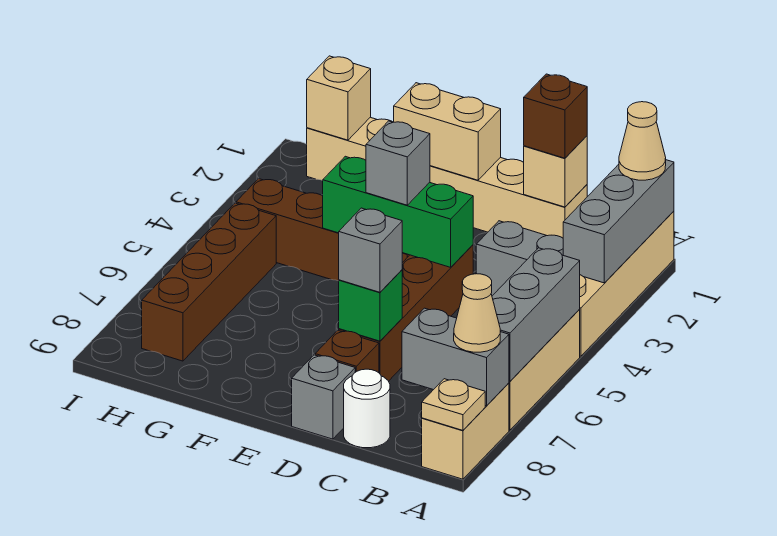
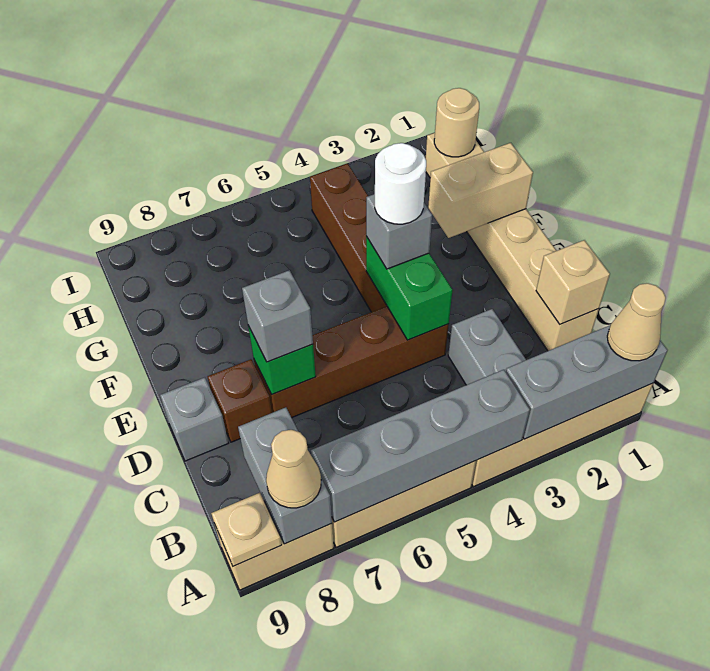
grey 1x3 brick [492,248,580,381] -> grey 1x4 brick [311,370,530,522]
brown 1x1 brick [524,74,587,158] -> none
white 1x1 round brick [344,369,390,448] -> white 1x1 round brick moved to [375,143,426,224]
green 1x3 brick [323,156,473,267] -> green 1x2 brick [366,237,452,340]
tan 1x2 brick [394,83,501,180] -> tan 1x2 brick turned to [428,143,533,238]
tan 1x1 brick [307,56,371,140] -> tan 1x1 round brick [434,88,479,157]
brown 1x4 brick [142,203,276,361] -> none

